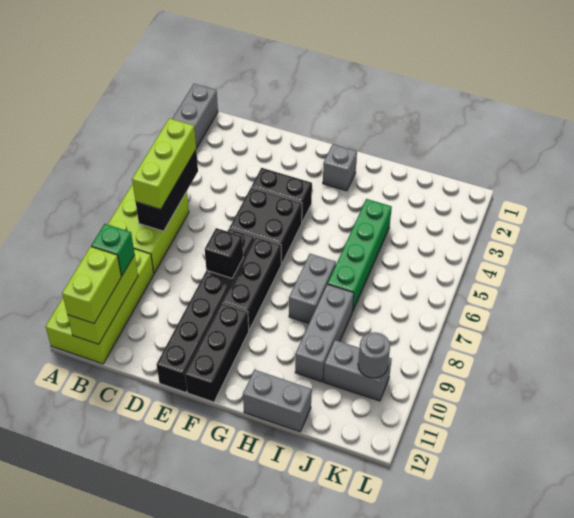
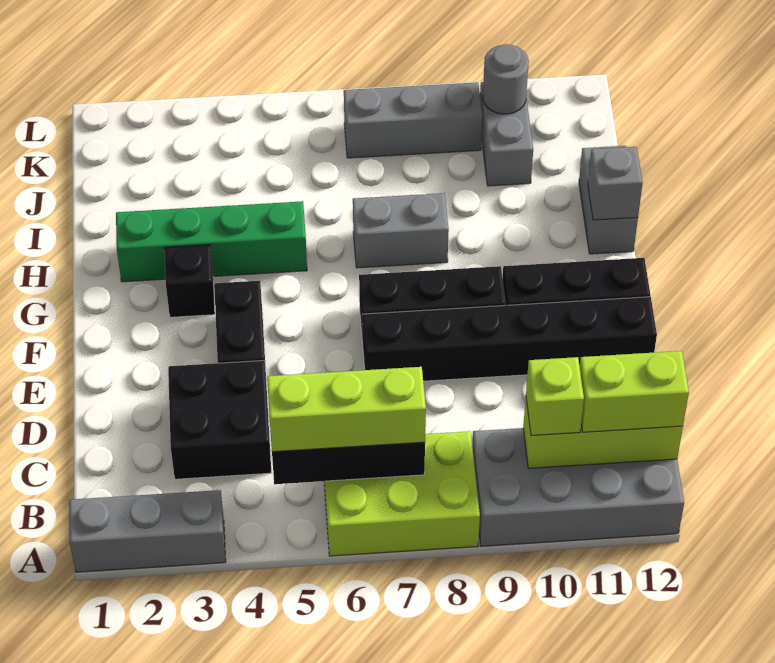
lime 2x4 brick [46,249,154,364] -> grey 2x4 brick [472,428,684,546]
green 1x1 brick [91,224,135,276] -> lime 1x1 brick [526,357,584,436]
black 2x2 brick [229,188,302,264] -> black 2x2 brick moved to [168,360,271,479]
black 1x1 brick [205,228,243,278] -> black 1x1 brick moved to [165,245,215,317]
grey 1x1 brick [323,144,357,191] -> grey 1x1 brick moved to [588,147,643,220]
green 1x4 brick [328,199,392,312] -> green 1x4 brick moved to [116,201,307,282]
grey 1x3 brick [295,284,354,382] -> grey 1x3 brick moved to [344,82,483,158]

